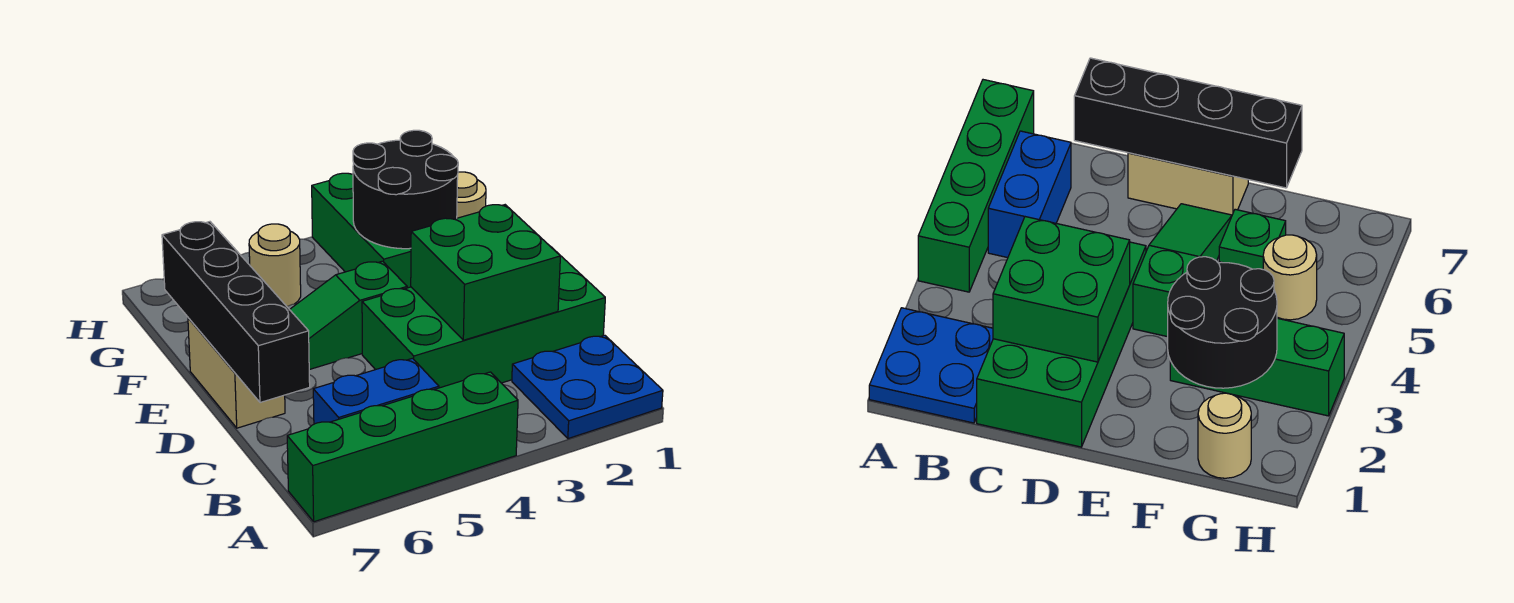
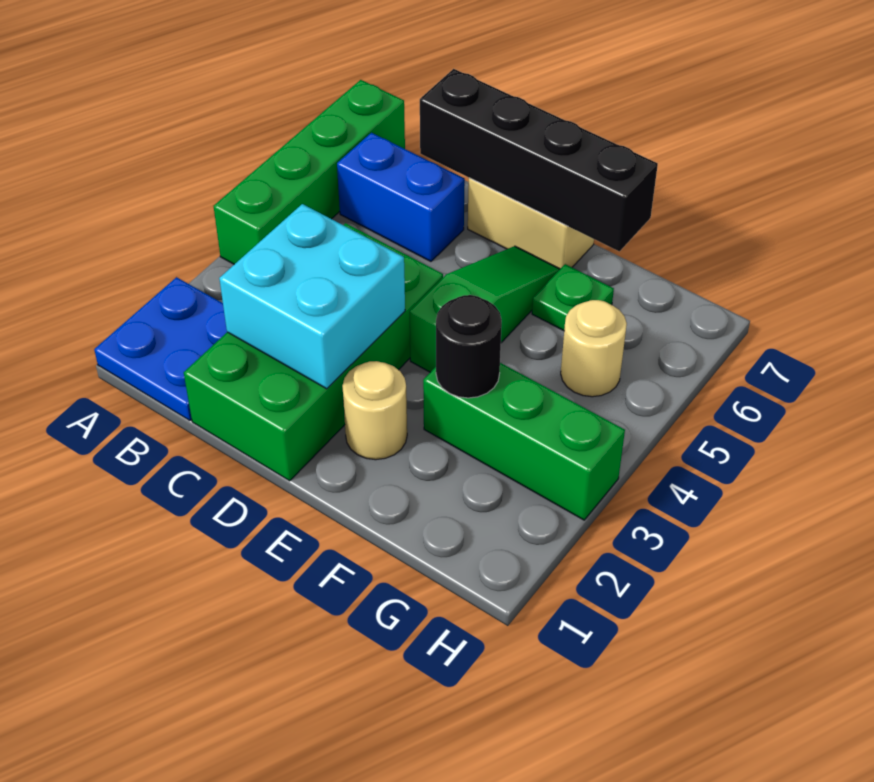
blue 1x2 brick [313,358,439,424] -> blue 1x2 brick turned to [337,133,465,261]
green 2x2 brick [411,205,560,340] -> cyan 2x2 brick [219,204,405,389]
black 2x2 round brick [353,130,458,249] -> black 1x1 round brick [436,295,502,398]
tan 1x1 round brick [457,172,486,218] -> tan 1x1 round brick moved to [342,361,407,460]

